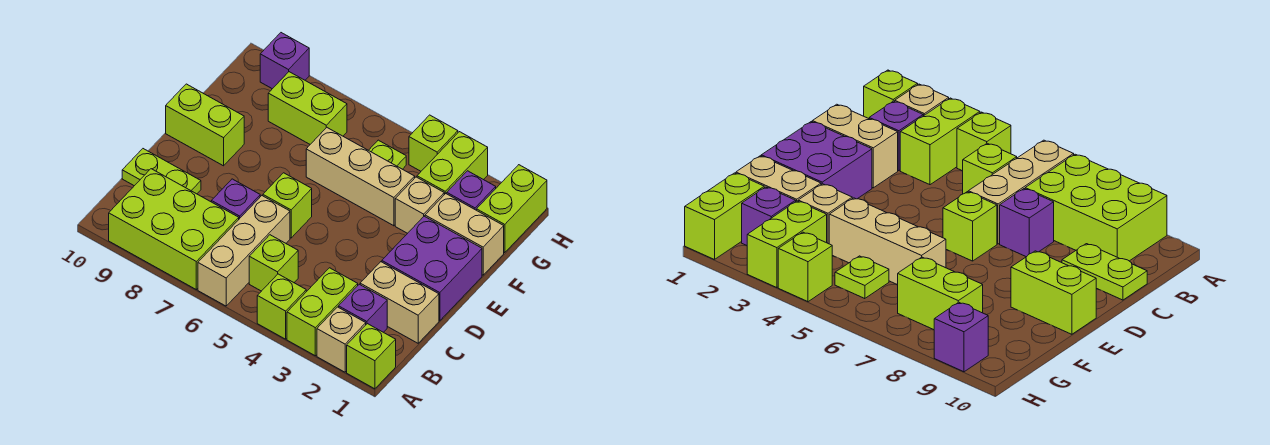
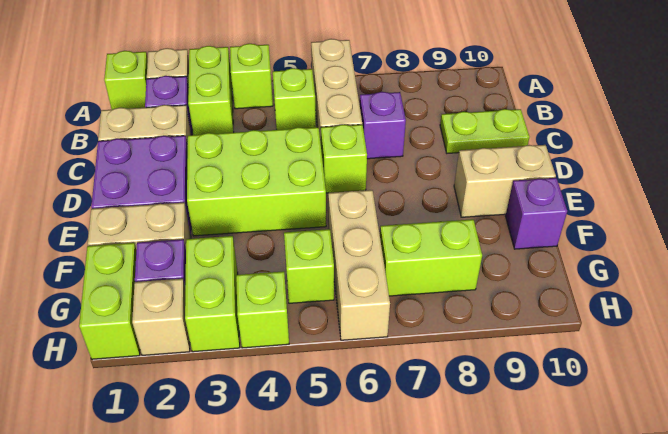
lime 2x3 brick [109,169,239,290] -> lime 2x3 brick moved to [187,127,326,236]
lime 1x2 brick [166,84,244,166] -> tan 1x2 brick [454,145,556,217]
tan 1x1 brick [395,177,444,233] -> tan 1x1 brick moved to [132,279,190,355]
tan 1x3 brick [306,128,415,226] -> tan 1x3 brick turned to [328,190,390,340]
lime 1x1 plate [369,140,406,169] -> lime 1x1 brick [284,229,334,303]
purple 1x1 brick [260,33,309,89] -> purple 1x1 brick moved to [506,178,567,249]

